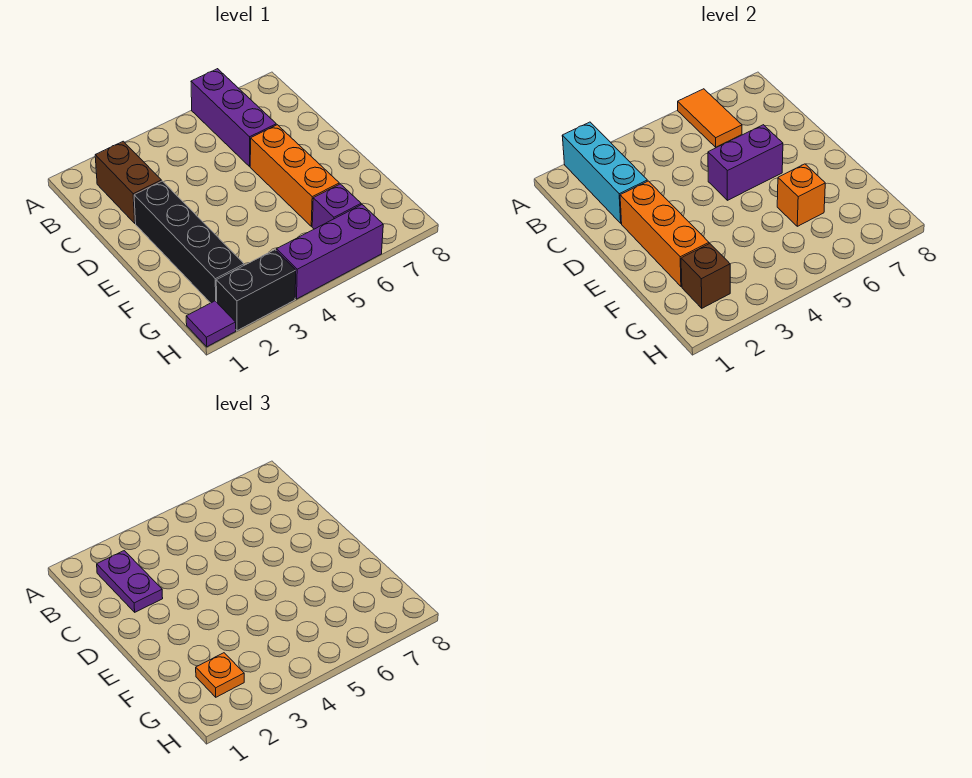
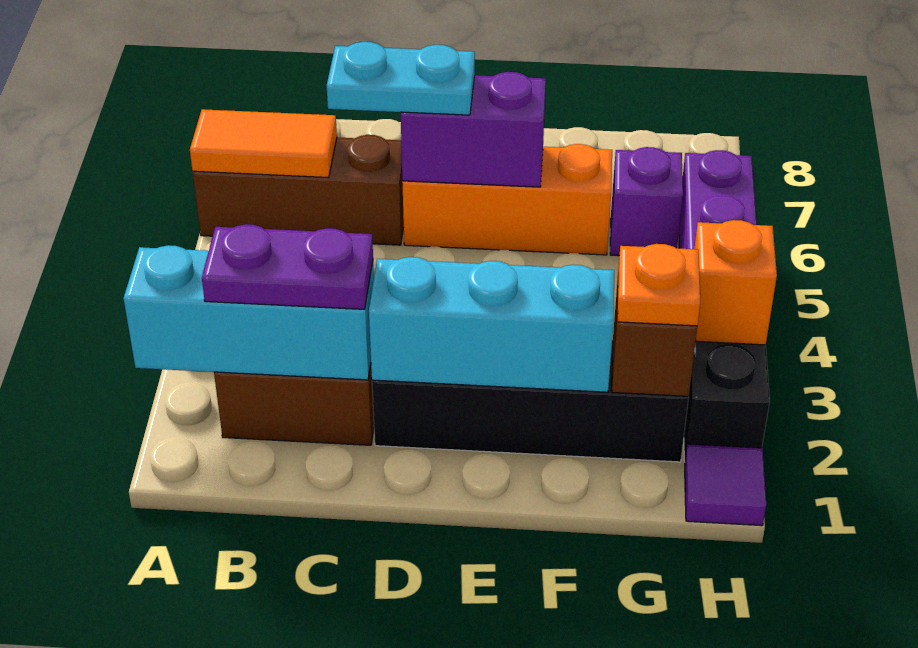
purple 1x3 brick [191,69,276,167] -> brown 1x3 brick [193,135,404,245]
none -> cyan 1x2 plate [327,42,475,115]
orange 1x3 brick [620,181,709,286] -> cyan 1x3 brick [369,257,614,392]
purple 1x2 brick [708,125,783,200] -> purple 1x2 brick turned to [401,72,546,187]
orange 1x1 brick [777,164,825,226] -> orange 1x1 brick moved to [695,220,777,345]

